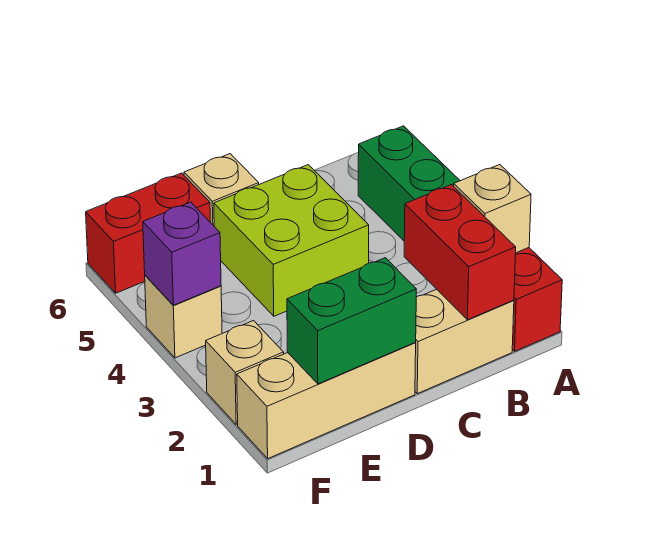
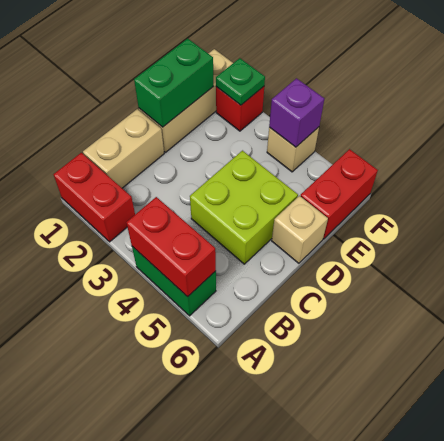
tan 1x1 brick [454,165,531,253] -> none
red 1x2 brick [404,185,516,320] -> red 1x2 brick moved to [126,197,216,297]
tan 1x1 brick [206,321,284,424] -> red 1x1 brick [216,87,264,131]
none -> green 1x1 plate [216,58,265,105]

